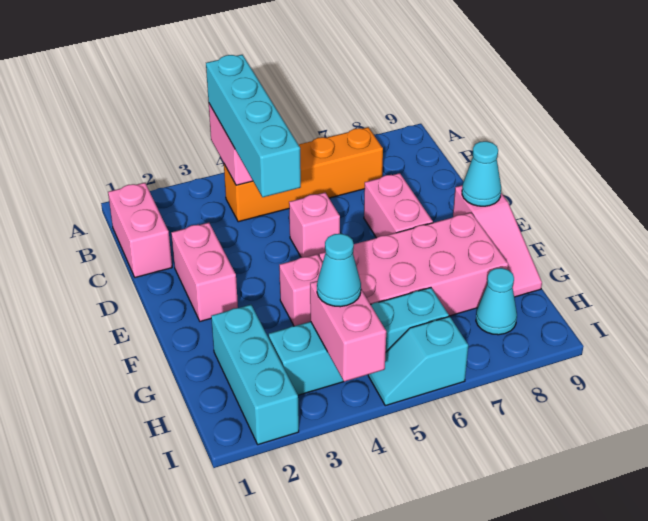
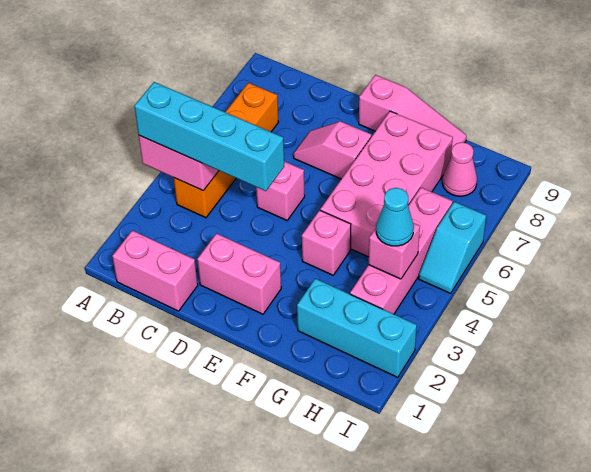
pink 1x2 brick [364,173,433,238] -> pink 1x2 slope [294,121,371,179]
cyan 1x1 cone [462,141,501,206] -> none
cyan 1x4 brick [269,288,449,395] -> pink 1x4 brick [350,188,452,314]
pink 1x2 brick [310,281,386,382] -> pink 1x1 brick [369,223,420,279]
cyan 1x1 cone [476,268,517,335] -> pink 1x1 cone [443,142,477,196]

